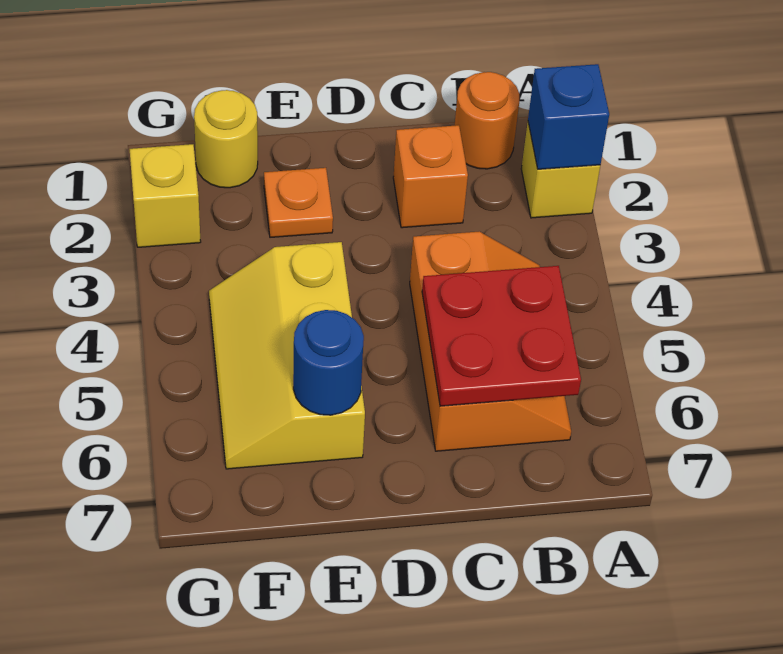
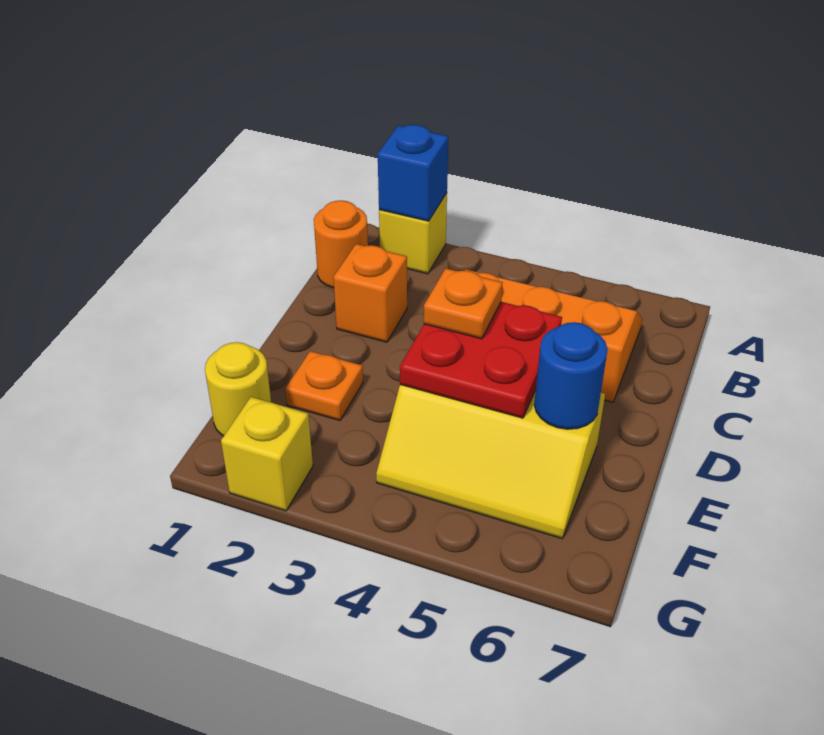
red 2x2 plate [422,266,581,406] -> red 2x2 plate moved to [400,302,562,418]
none -> orange 1x1 plate [424,268,503,339]

